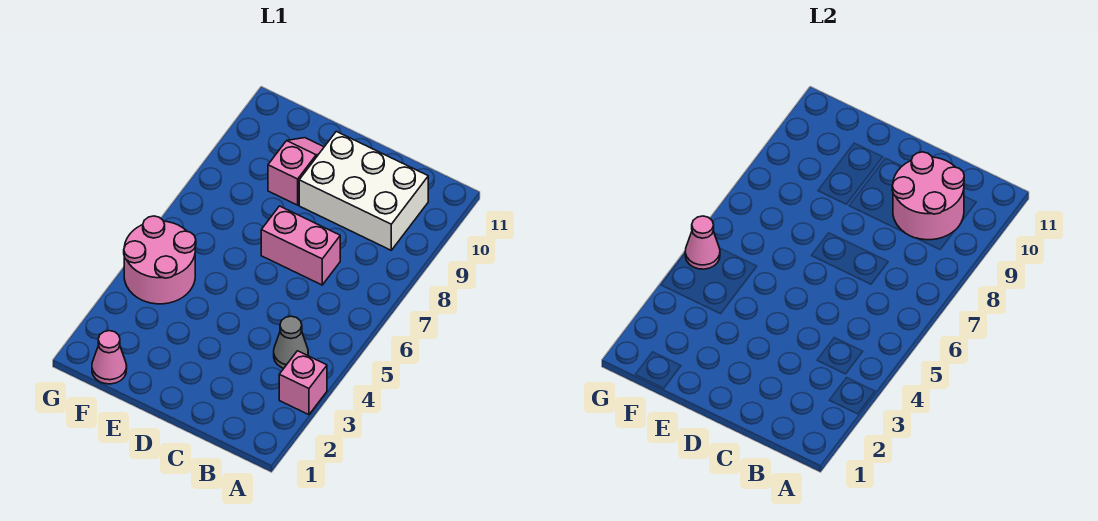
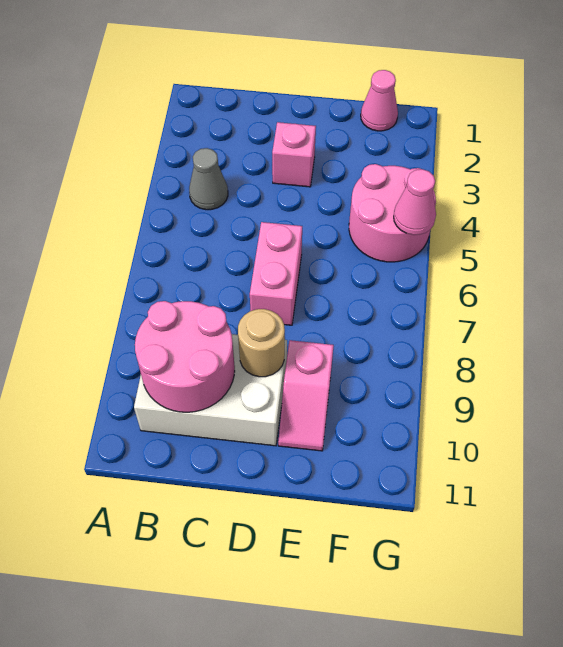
pink 1x1 brick [279,351,327,415] -> pink 1x1 brick moved to [272,122,316,187]
pink 1x2 brick [261,206,340,285] -> pink 1x2 brick turned to [250,222,302,325]
none -> tan 1x1 round brick [238,309,285,377]

